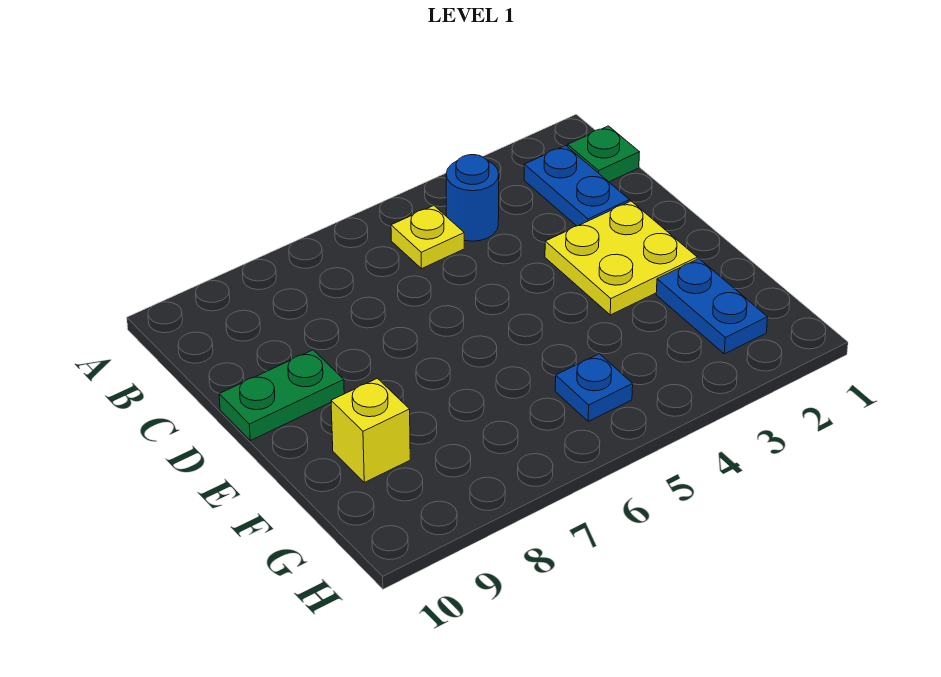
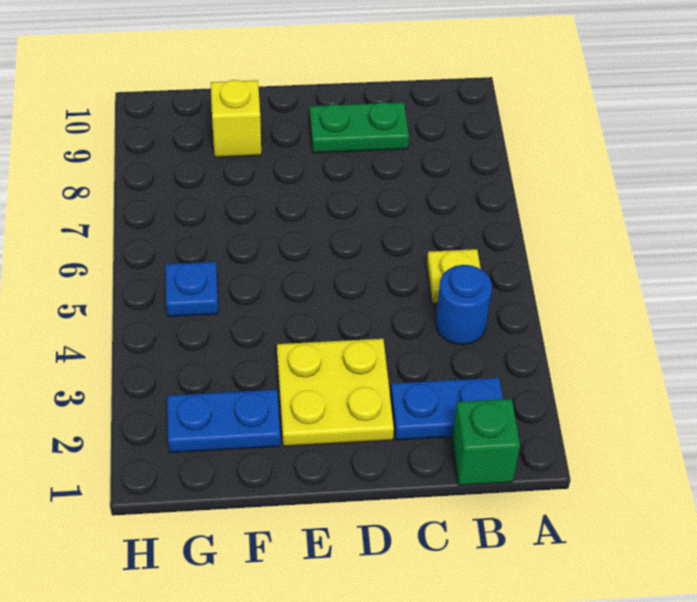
green 1x1 plate [568,126,639,182] -> green 1x1 brick [452,399,520,485]
green 1x2 plate [219,350,344,441] -> green 1x2 plate turned to [310,102,409,153]

